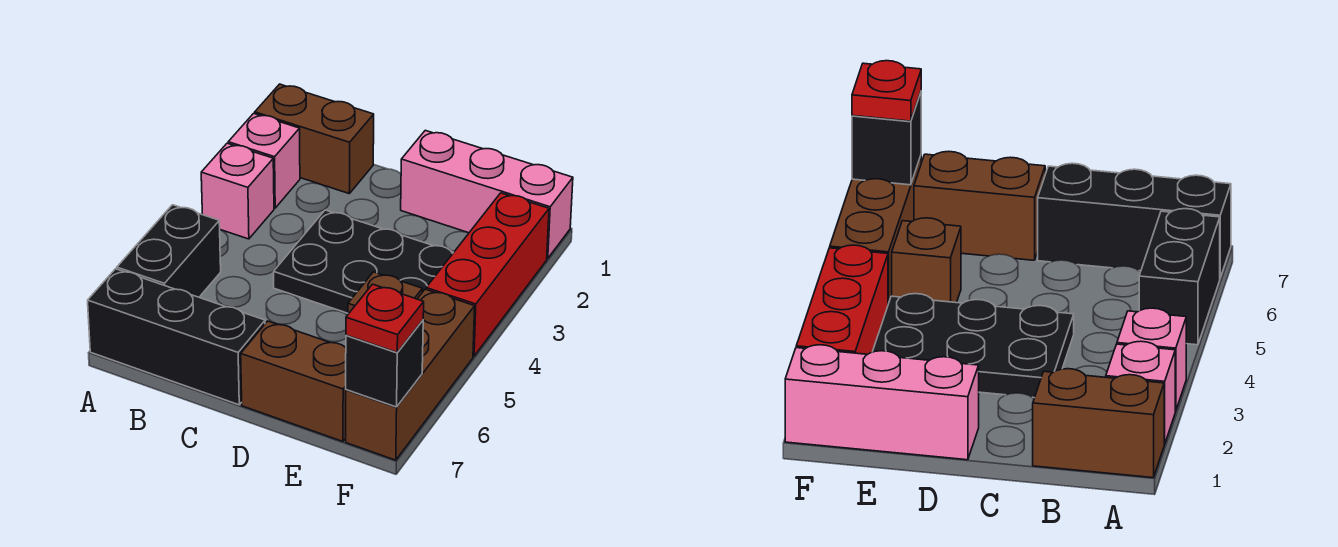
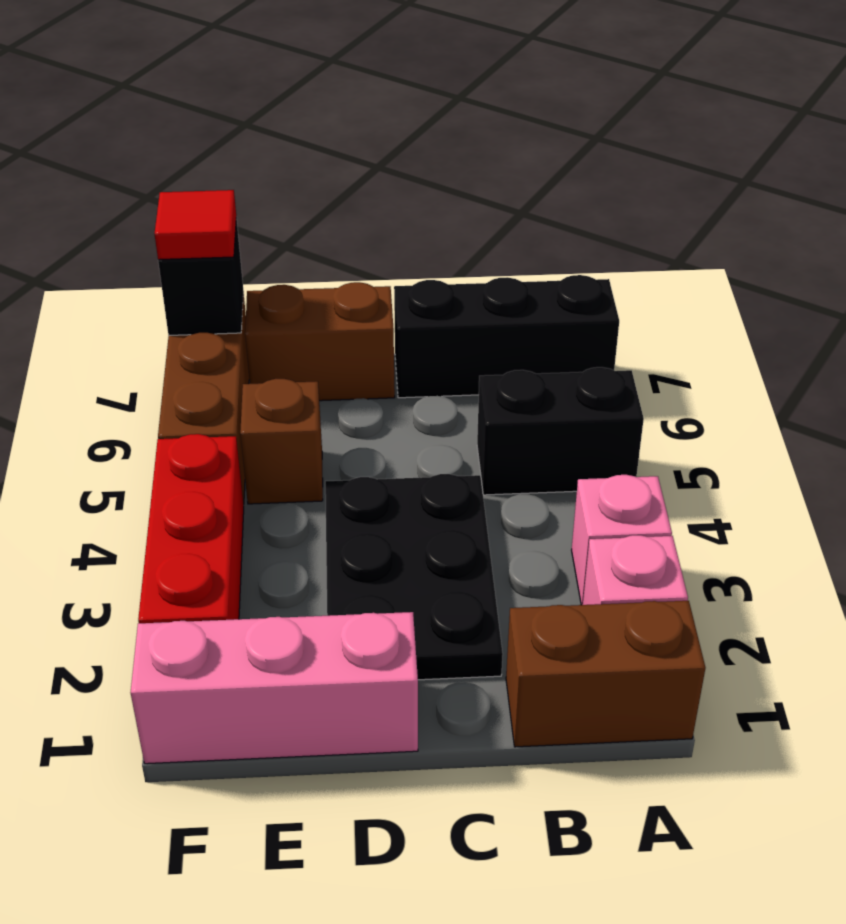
black 1x2 brick [117,205,221,297] -> black 1x2 brick turned to [477,367,644,495]
black 2x3 plate [274,210,454,313] -> black 2x3 plate turned to [325,474,503,680]
red 1x1 plate [346,284,424,352] -> red 1x1 tile [155,190,236,260]

